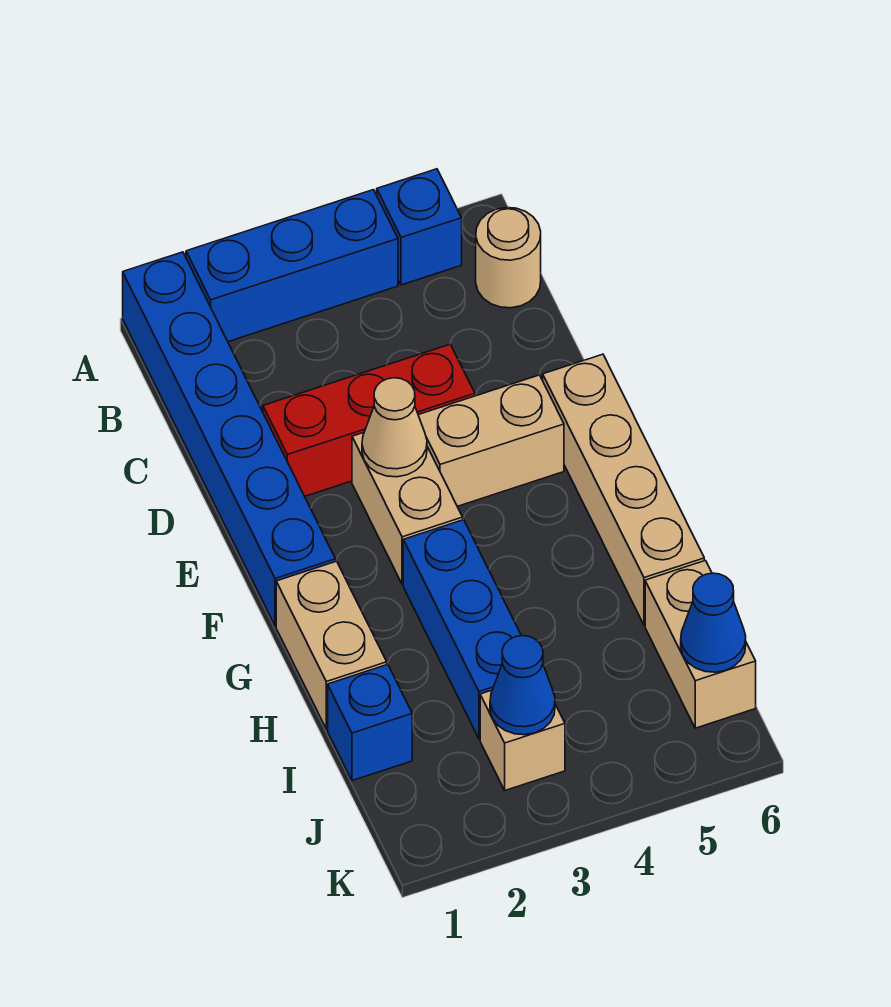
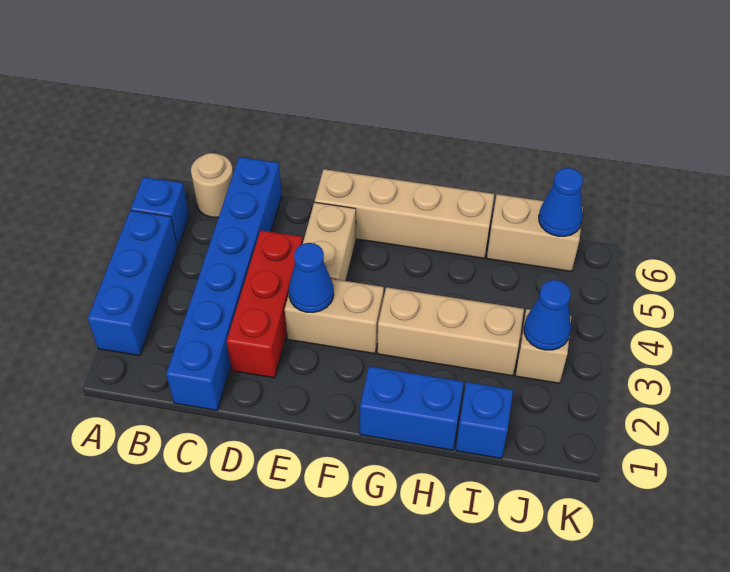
blue 1x6 brick [123,252,336,626] -> blue 1x6 brick turned to [166,157,282,410]
tan 1x1 cone [362,378,427,477] -> blue 1x1 cone [289,243,334,312]
tan 1x2 brick [276,561,387,729] -> blue 1x2 brick [360,366,464,450]
blue 1x3 brick [403,520,521,739] -> tan 1x3 brick [378,287,524,376]

